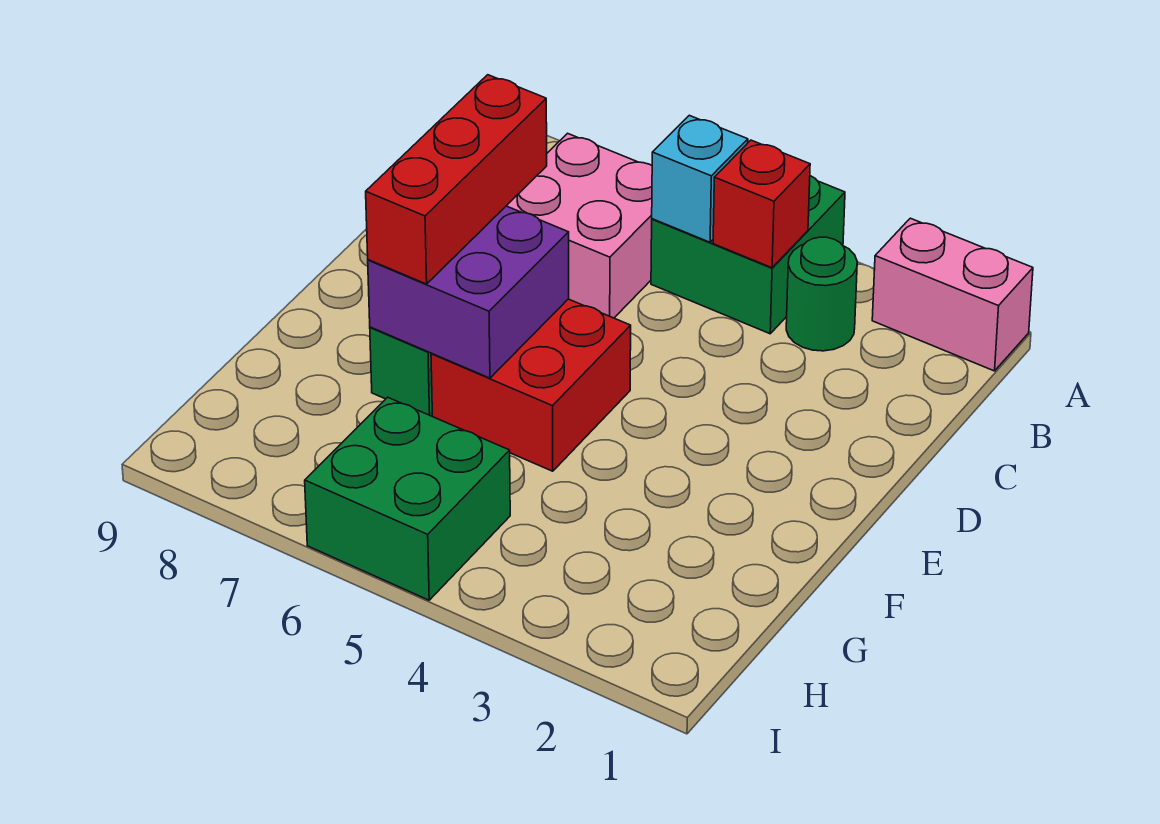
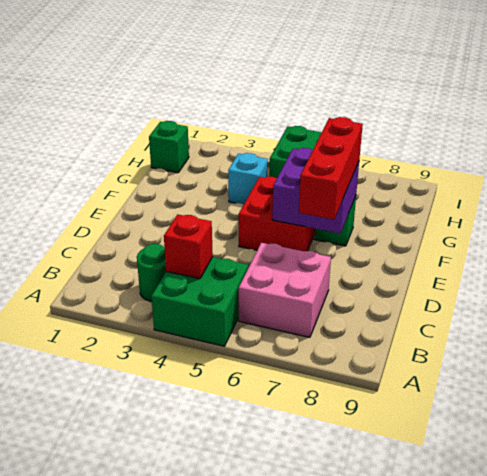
pink 1x2 brick [872,218,1033,371] -> none
cyan 1x1 brick [652,115,748,242] -> cyan 1x1 brick moved to [228,153,268,205]
none -> green 1x1 brick [149,121,189,173]

